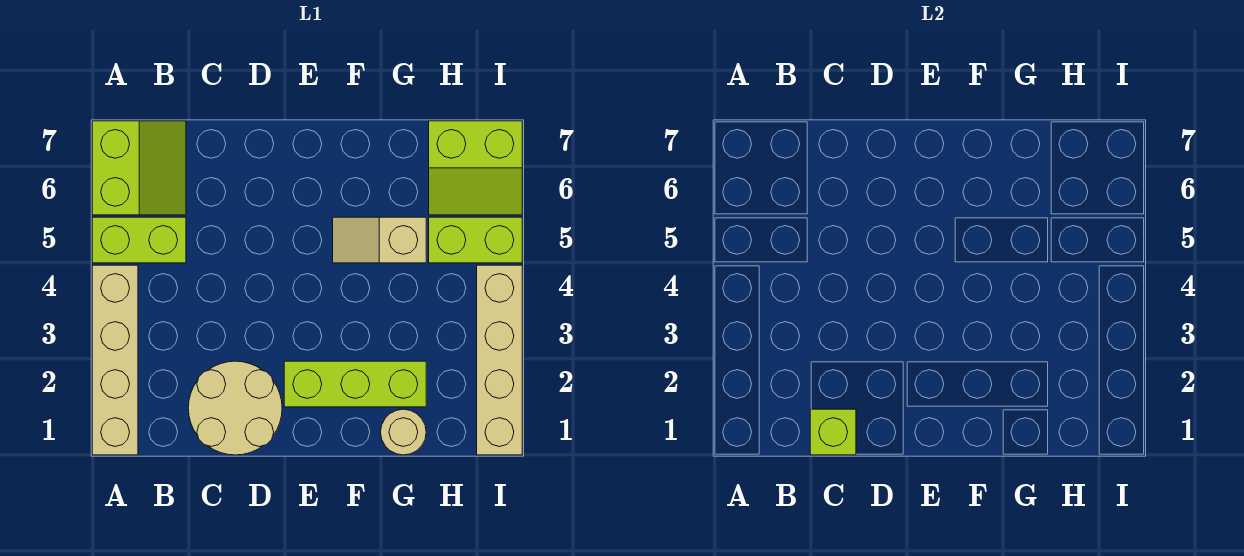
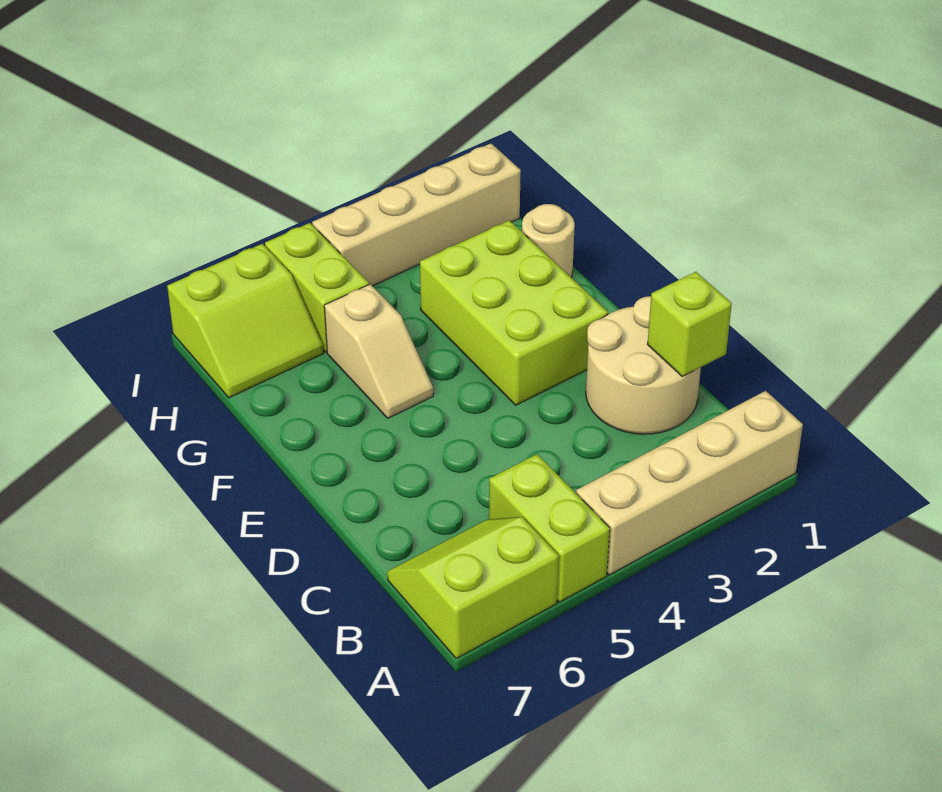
lime 1x3 brick [284,361,426,407] -> lime 2x3 brick [420,220,608,405]
lime 2x2 slope [429,121,522,215] -> lime 2x2 slope turned to [167,244,324,398]

